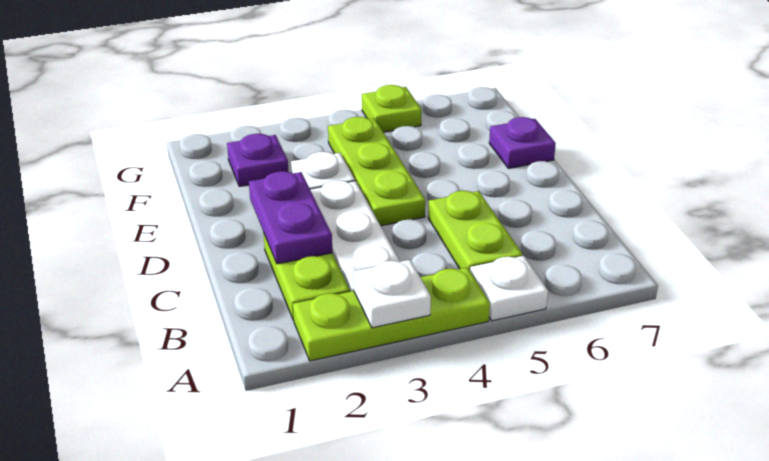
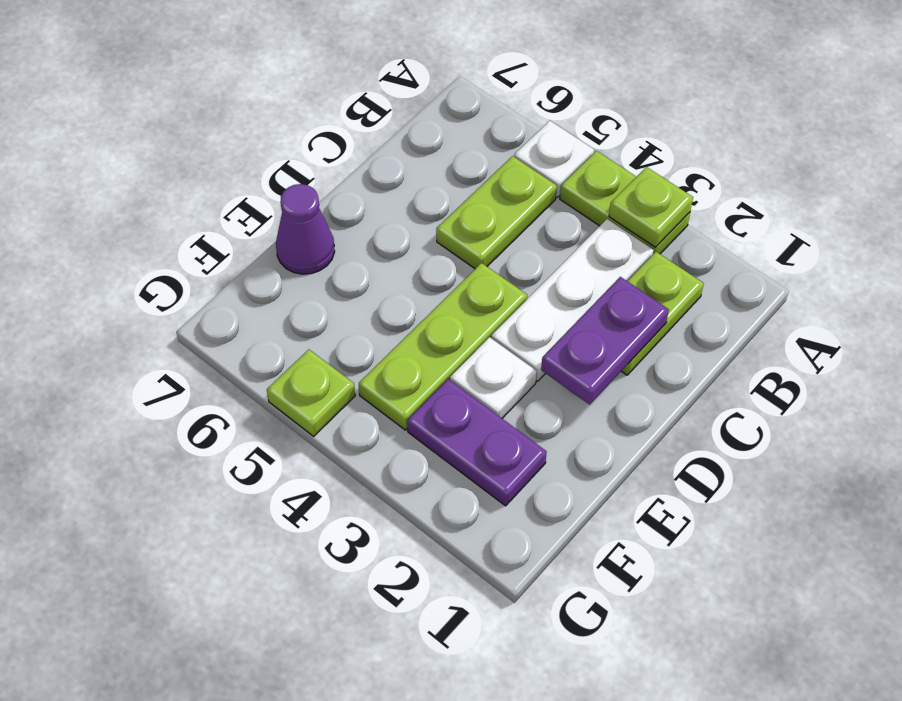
lime 1x3 plate [293,267,490,361] -> lime 1x2 plate [560,151,690,254]
white 1x1 plate [353,260,431,328] -> lime 1x1 plate [609,167,693,247]
purple 1x1 plate [489,117,556,169] -> purple 1x1 cone [276,184,335,274]
purple 1x1 plate [227,134,288,186] -> purple 1x2 plate [407,379,547,506]

